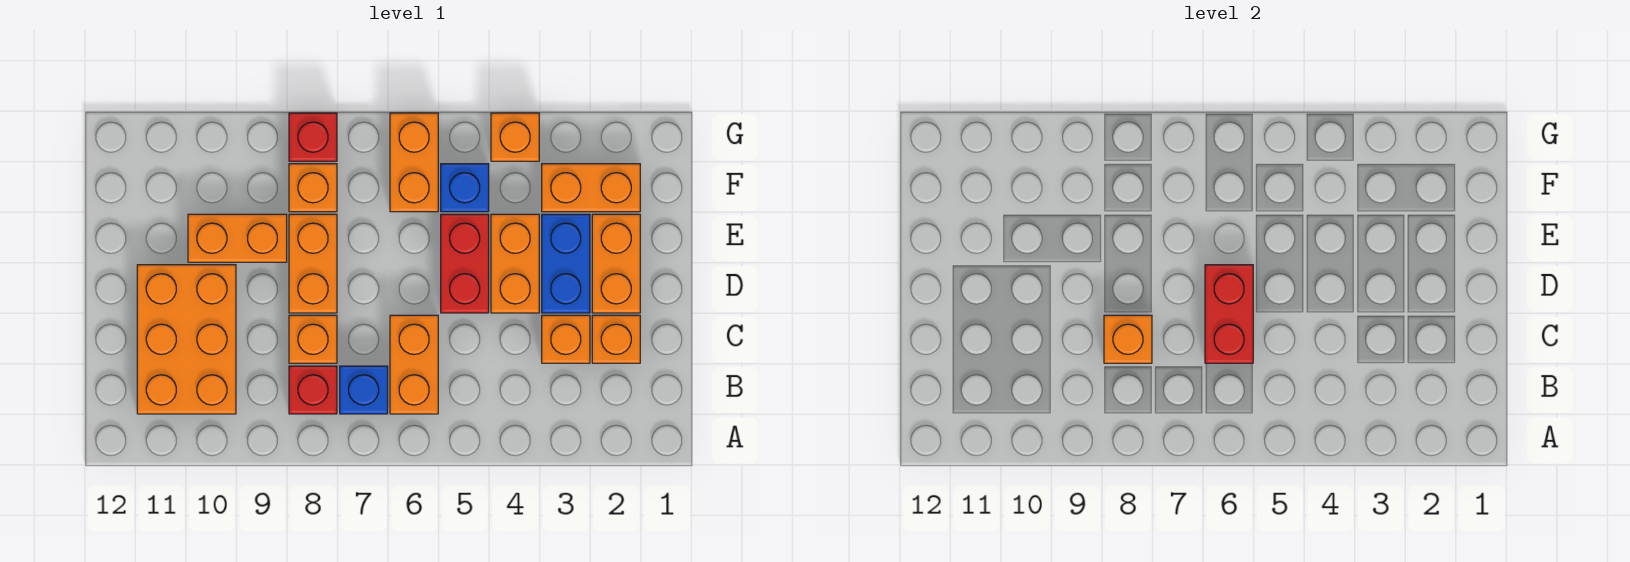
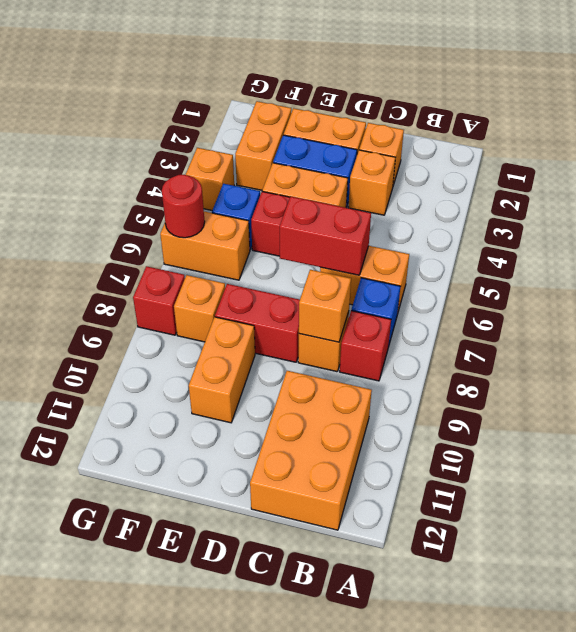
orange 2x3 brick [137,265,236,414] -> orange 2x3 brick turned to [250,371,372,530]
orange 1x2 brick [289,214,337,313] -> red 1x2 brick [215,284,300,362]
none -> red 1x1 round brick [162,175,205,238]

